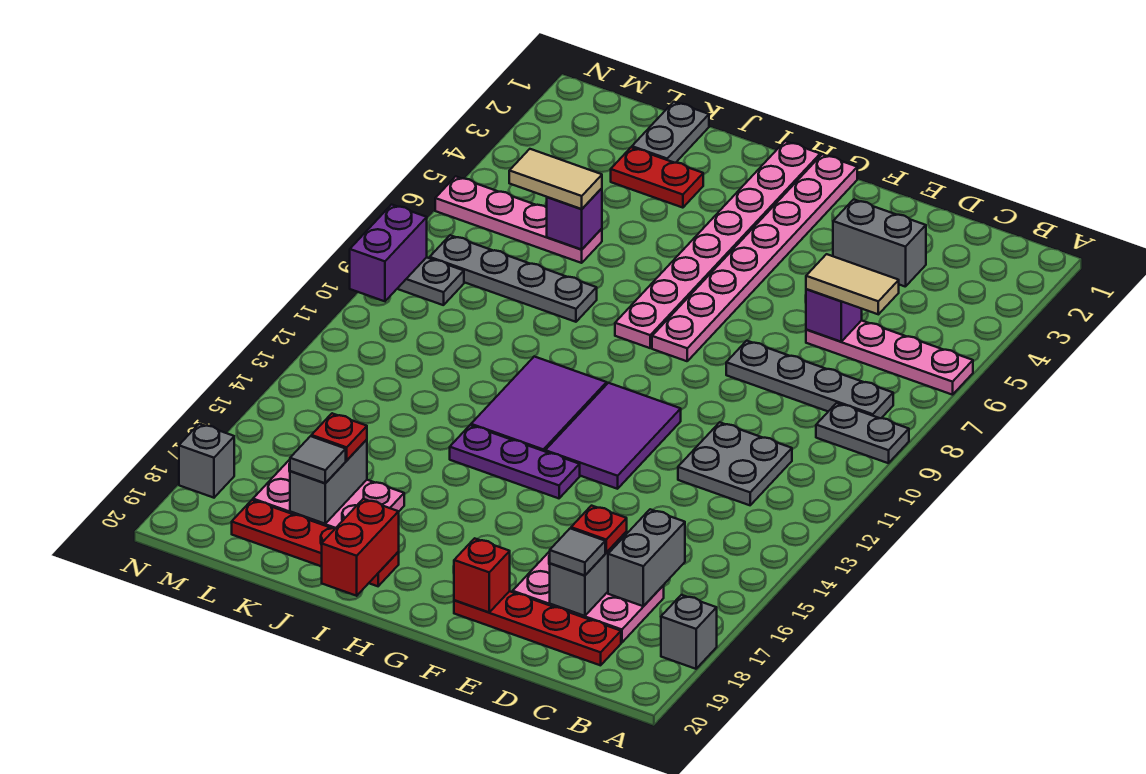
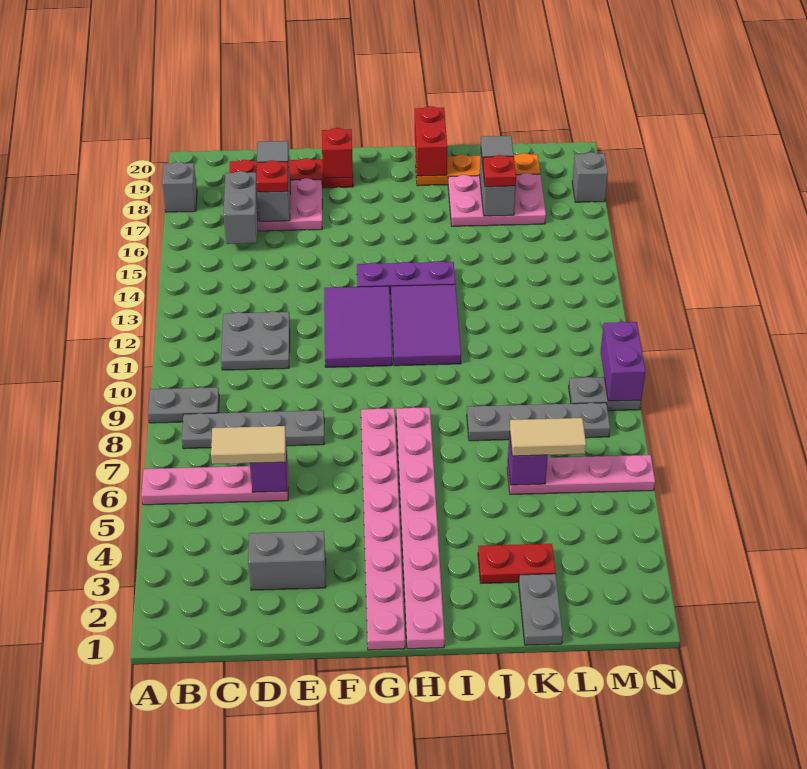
red 1x4 plate [232,500,399,586] -> orange 1x4 plate [416,153,540,186]

